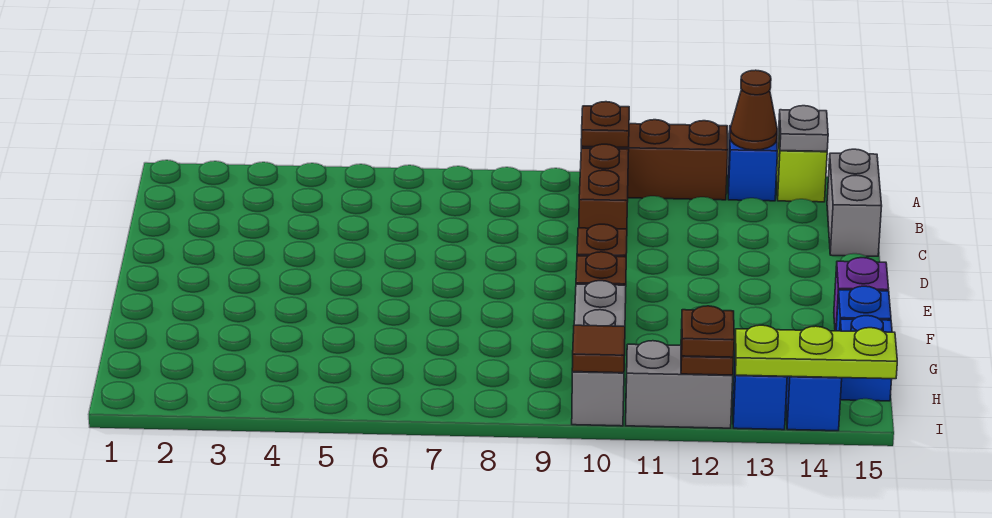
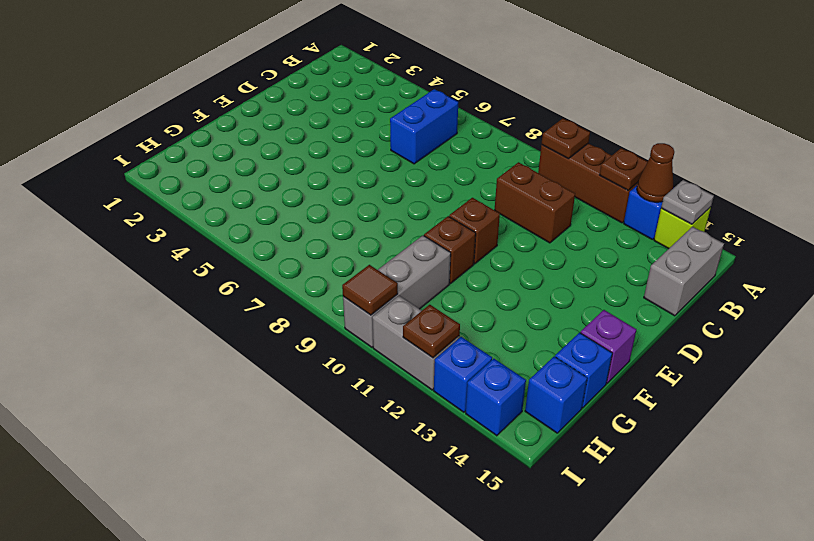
none -> blue 1x2 brick [390,89,458,164]
brown 1x2 brick [579,144,629,229] -> brown 1x2 brick turned to [495,162,575,243]
brown 1x1 plate [682,306,734,357] -> brown 1x1 plate moved to [600,148,647,190]
lime 1x3 plate [735,325,897,379] -> none

